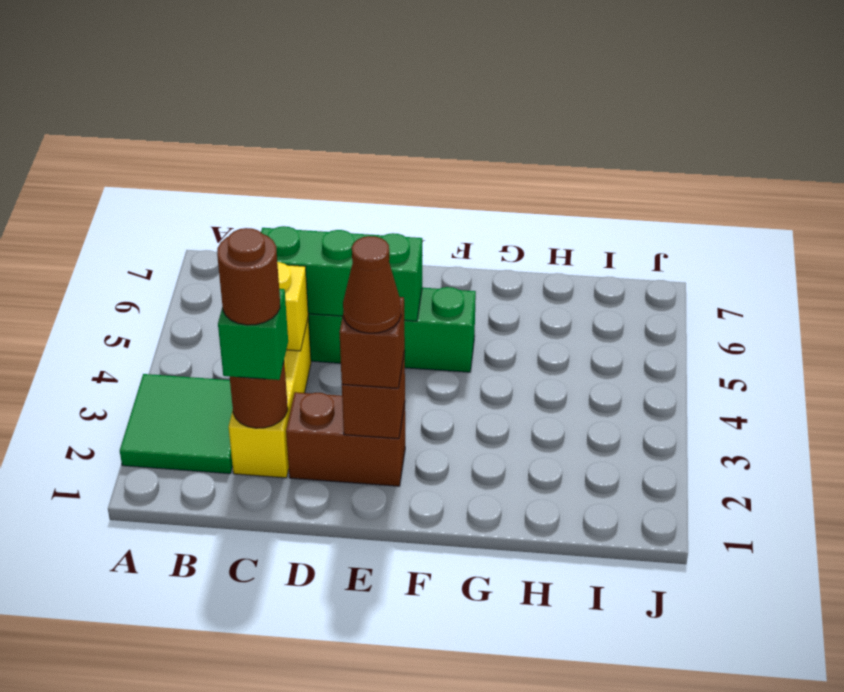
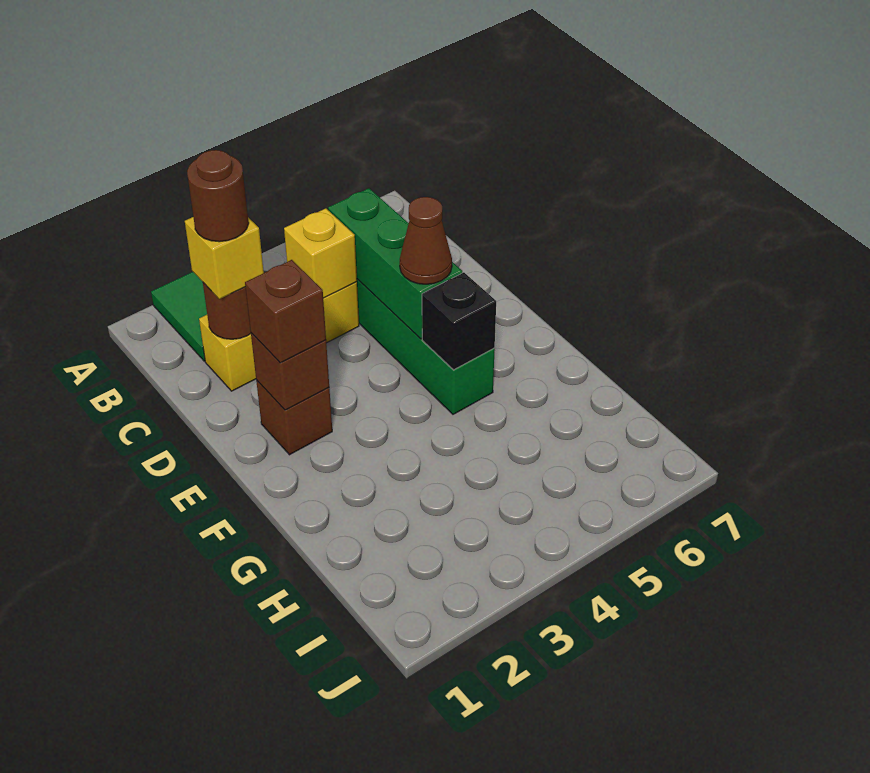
green 1x1 brick [218,289,288,380] -> yellow 1x1 brick [185,217,264,299]
brown 1x2 brick [286,392,405,486] -> brown 1x1 brick [256,380,332,455]
brown 1x1 cone [343,236,401,333] -> brown 1x1 cone moved to [400,197,452,284]
none -> black 1x1 brick [422,272,496,370]

